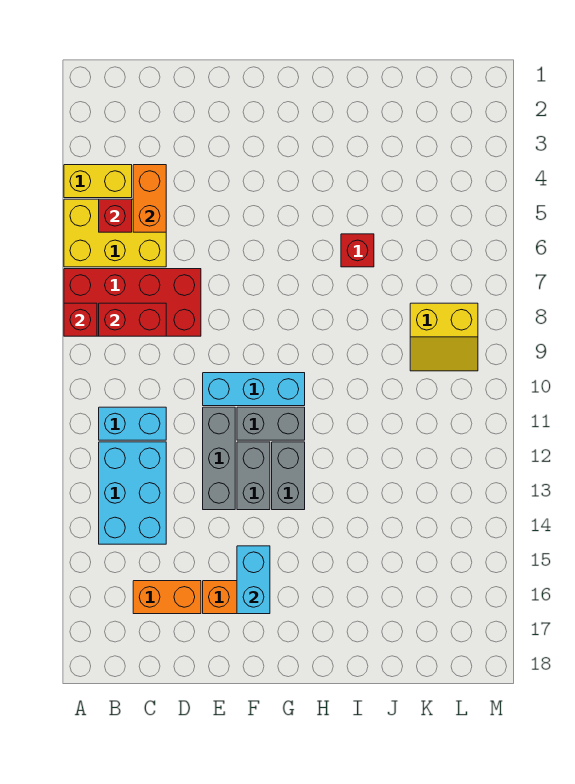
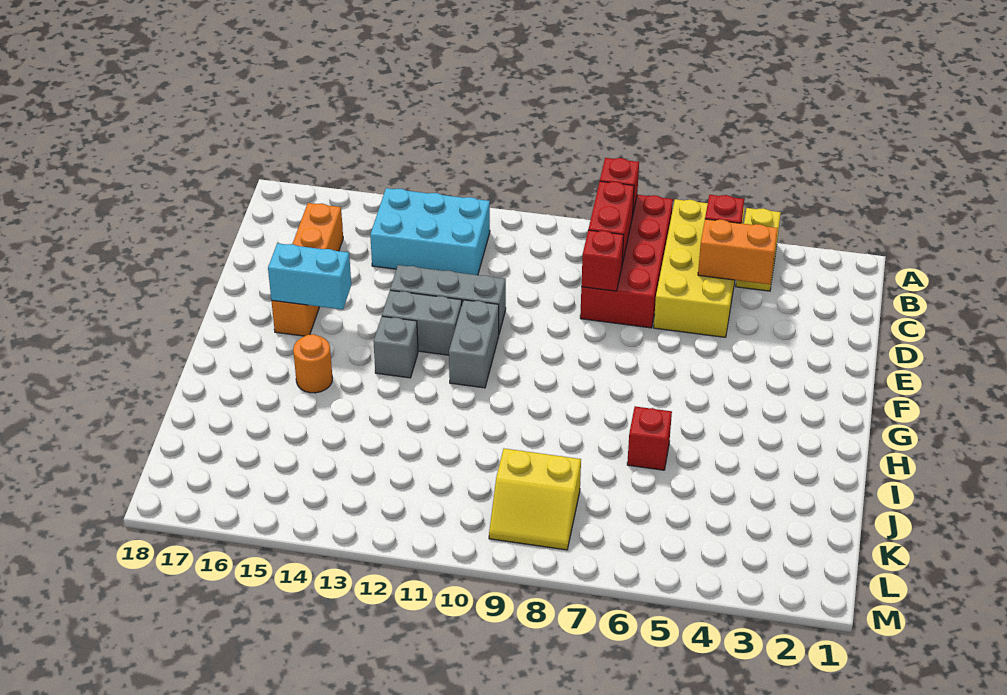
yellow 2x3 brick [64,199,166,267] -> yellow 2x4 brick [654,199,745,337]
cyan 1x2 brick [99,407,166,440] -> none
none -> red 1x1 brick [581,230,624,291]
cyan 1x3 brick [203,373,305,406] -> none
grey 1x2 brick [272,442,305,510] -> grey 1x1 brick [374,316,418,378]
none -> orange 1x1 round brick [293,334,332,393]
yellow 2x2 slope [410,303,478,371] -> yellow 2x2 slope turned to [489,448,581,550]

